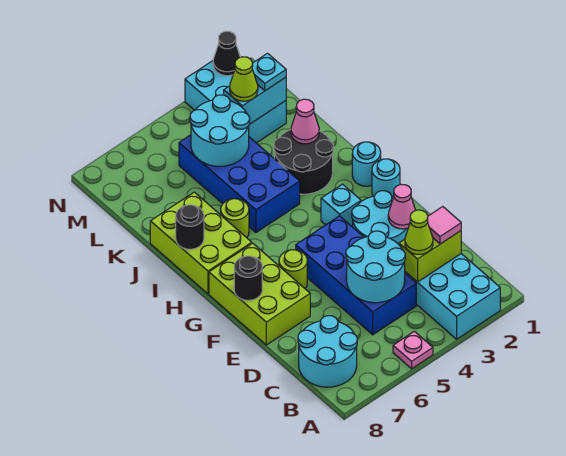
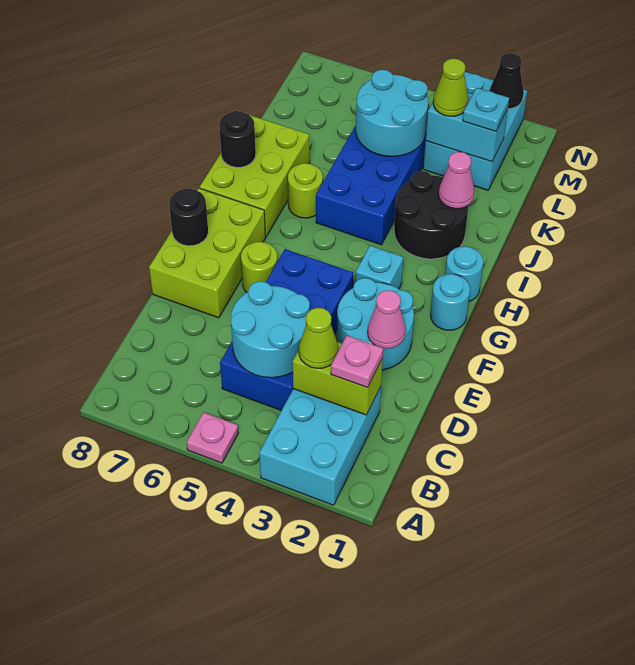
cyan 2x2 round brick [298,316,357,387] -> none
pink 1x1 tile [428,207,461,244] -> pink 1x1 plate [331,336,383,388]

